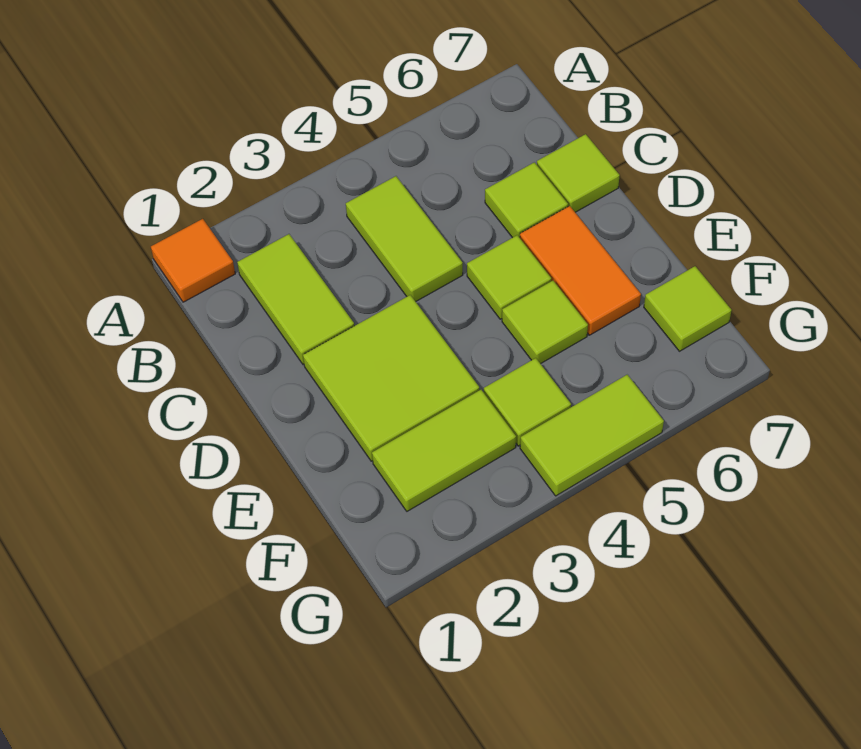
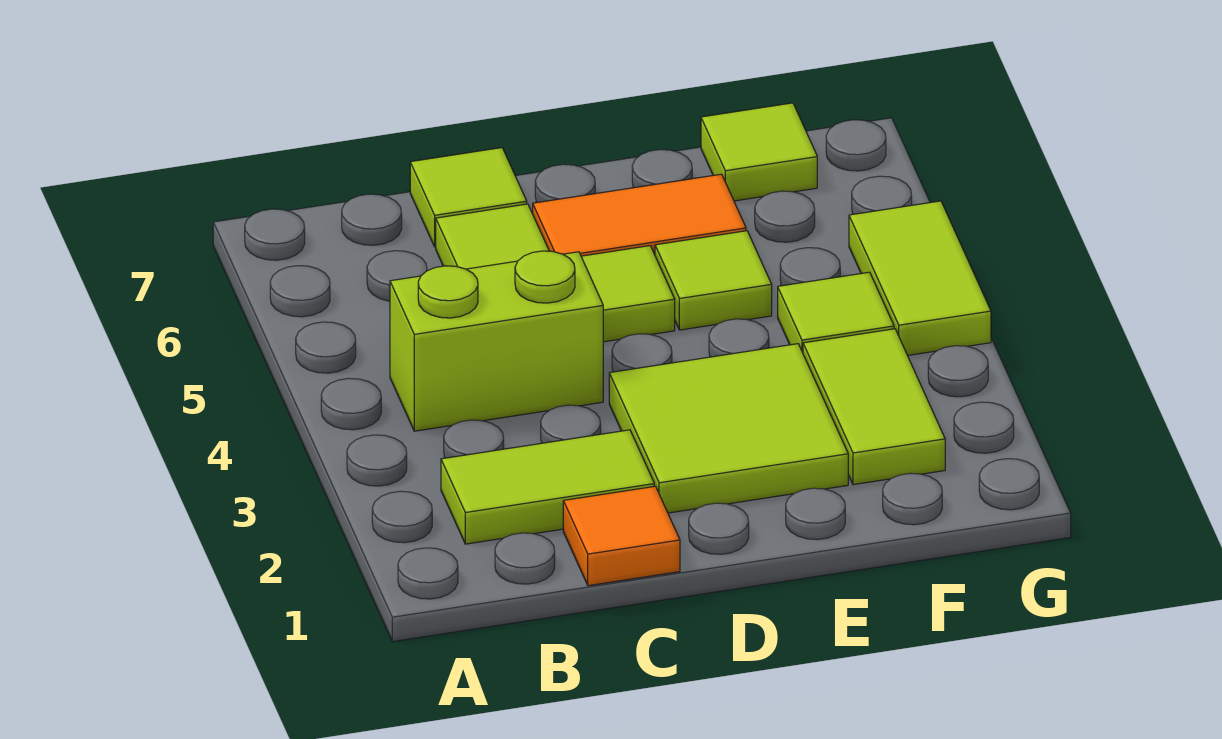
orange 1x1 tile [151,219,235,302] -> orange 1x1 tile moved to [563,486,680,586]
lime 1x2 tile [346,176,463,302] -> lime 1x2 brick [390,251,603,431]

